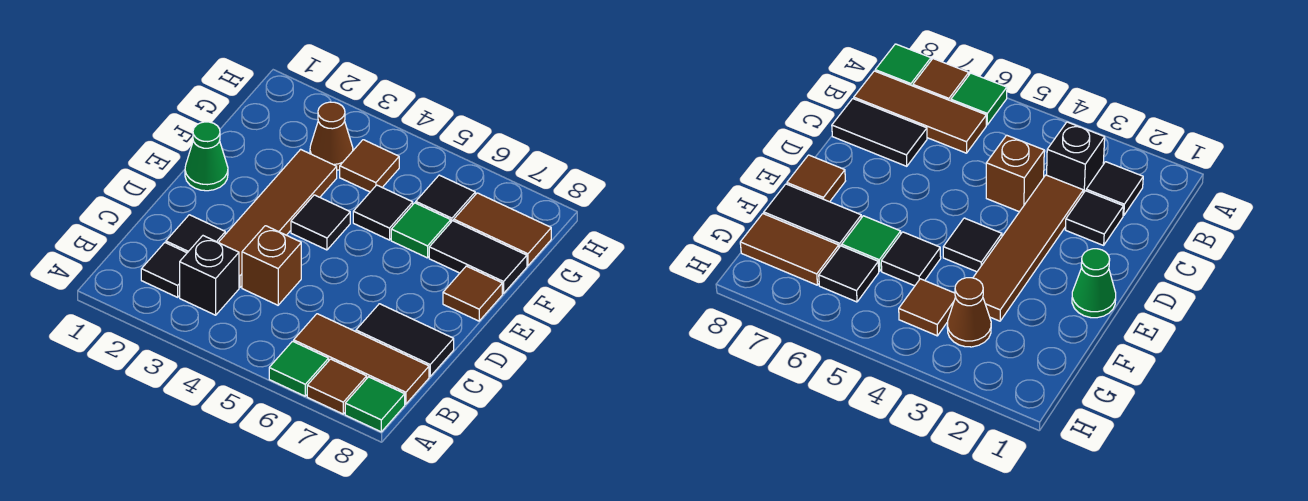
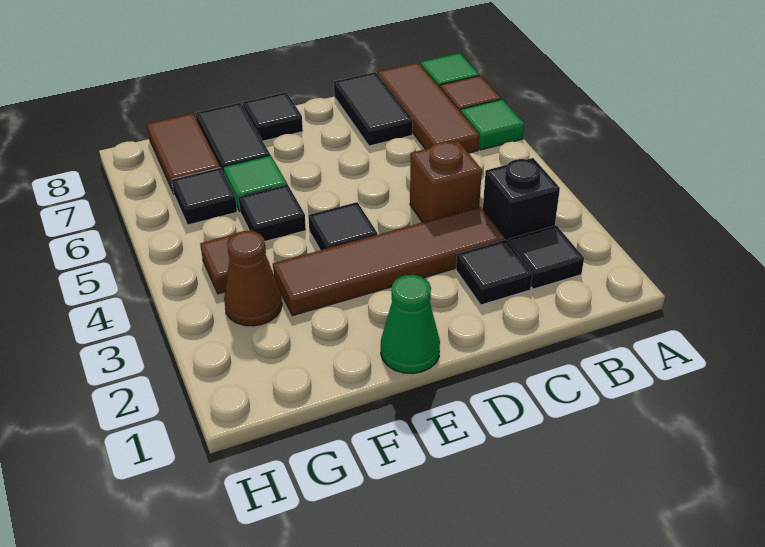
brown 1x1 tile [443,266,502,321] -> black 1x1 tile [243,92,303,141]

